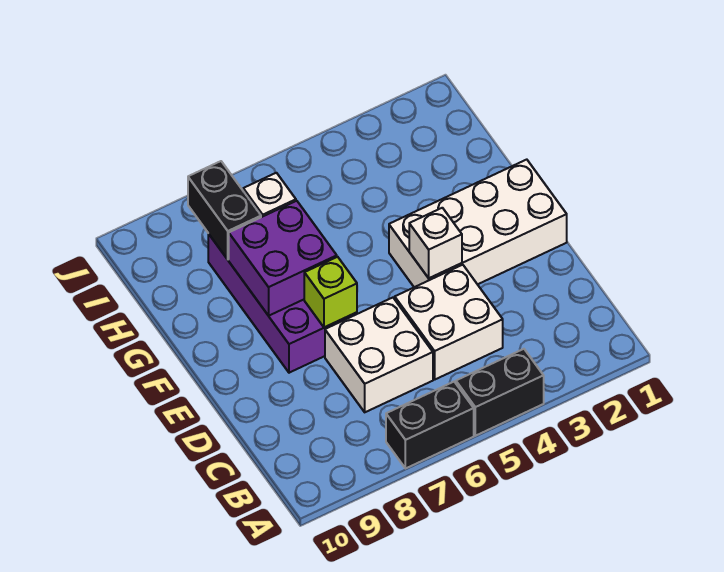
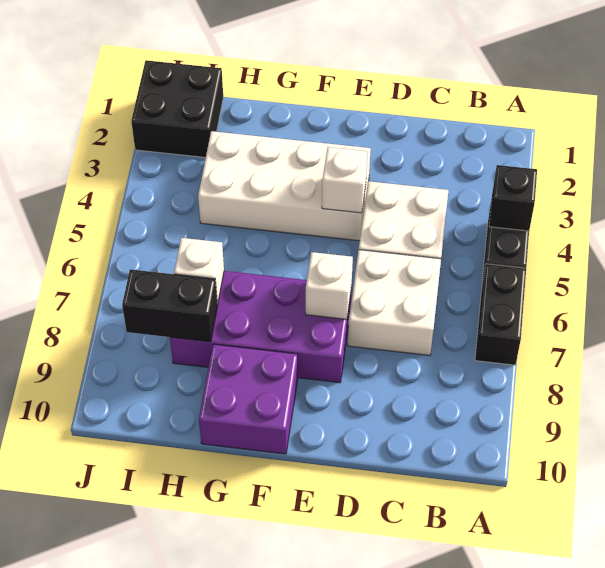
none -> black 1x1 brick [489,165,537,231]
white 2x4 brick [389,160,567,287] -> white 2x4 brick turned to [198,131,371,241]
lime 1x1 brick [304,257,357,327] -> white 1x1 brick [306,252,353,319]
purple 2x2 brick [229,201,337,316] -> purple 2x2 brick moved to [199,344,298,454]
none -> black 2x2 brick [131,60,223,158]

